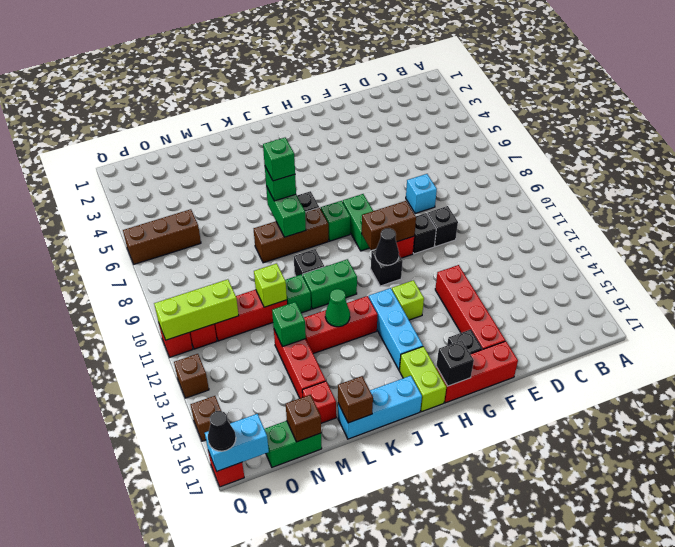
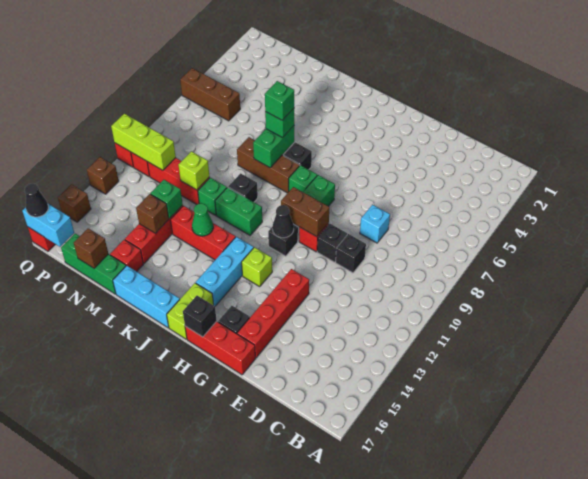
brown 1x1 brick [338,376,373,423] -> brown 1x1 brick moved to [136,194,169,233]
green 1x2 brick [264,421,322,467] -> green 1x3 brick [61,234,126,294]

